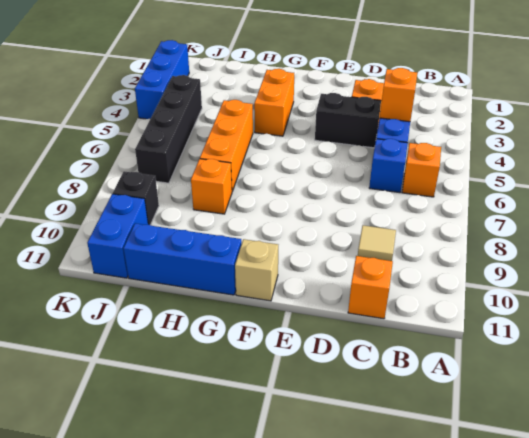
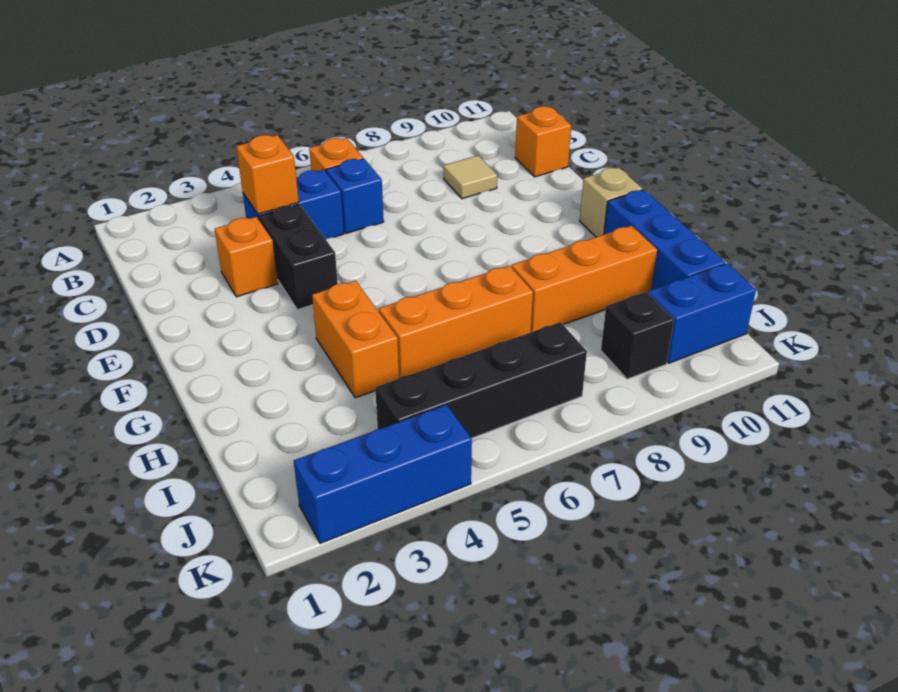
orange 1x2 brick [254,69,294,136] -> orange 1x2 brick turned to [312,281,399,398]
orange 1x1 brick [191,159,232,214] -> orange 1x3 brick [511,226,657,332]

